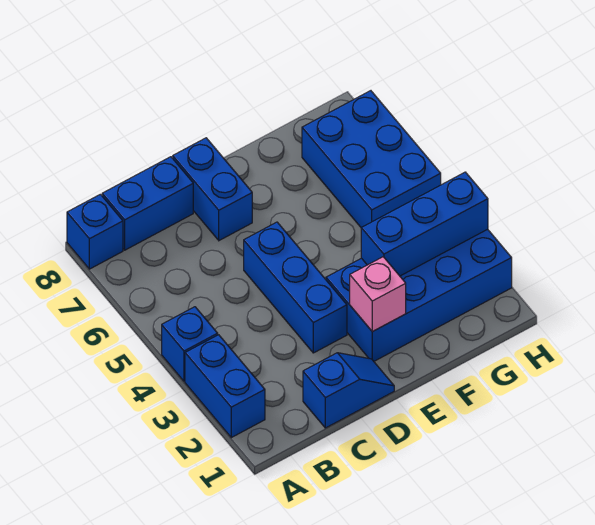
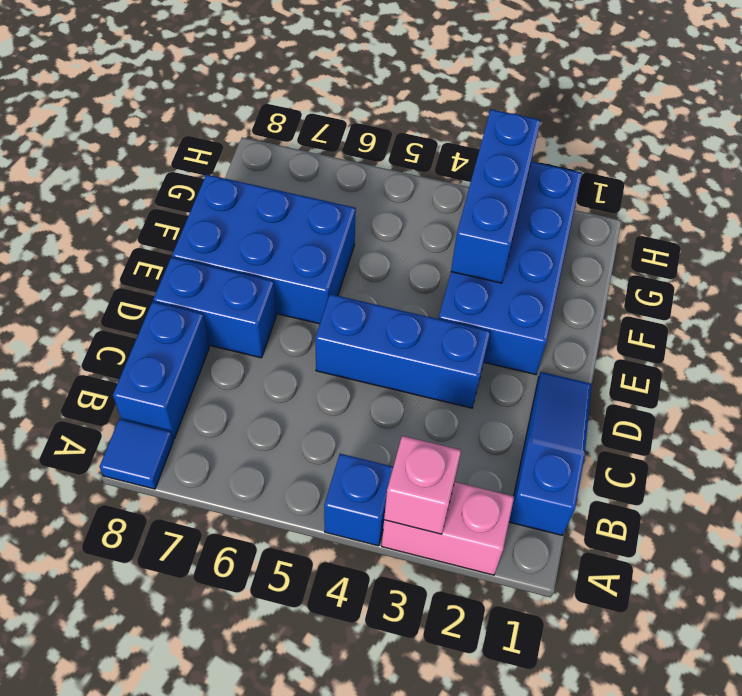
blue 1x2 brick [185,335,265,438] -> pink 1x2 brick [382,482,514,575]
blue 1x1 brick [67,194,123,269] -> blue 1x1 tile [99,419,173,489]
blue 1x2 slope [303,353,394,428] -> blue 1x3 slope [509,372,592,535]
pink 1x1 brick [350,257,406,332] -> pink 1x1 brick moved to [384,436,461,534]
blue 2x3 brick [302,91,441,228] -> blue 2x3 brick moved to [172,174,356,324]

